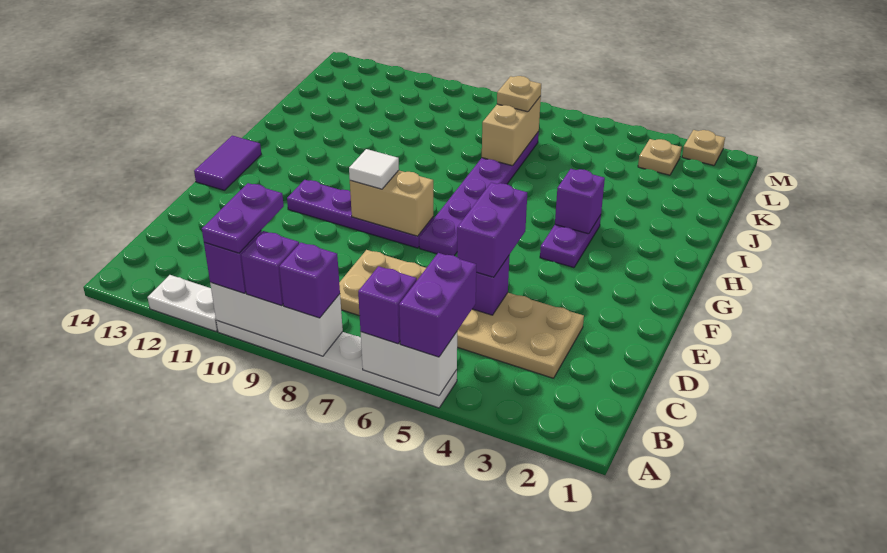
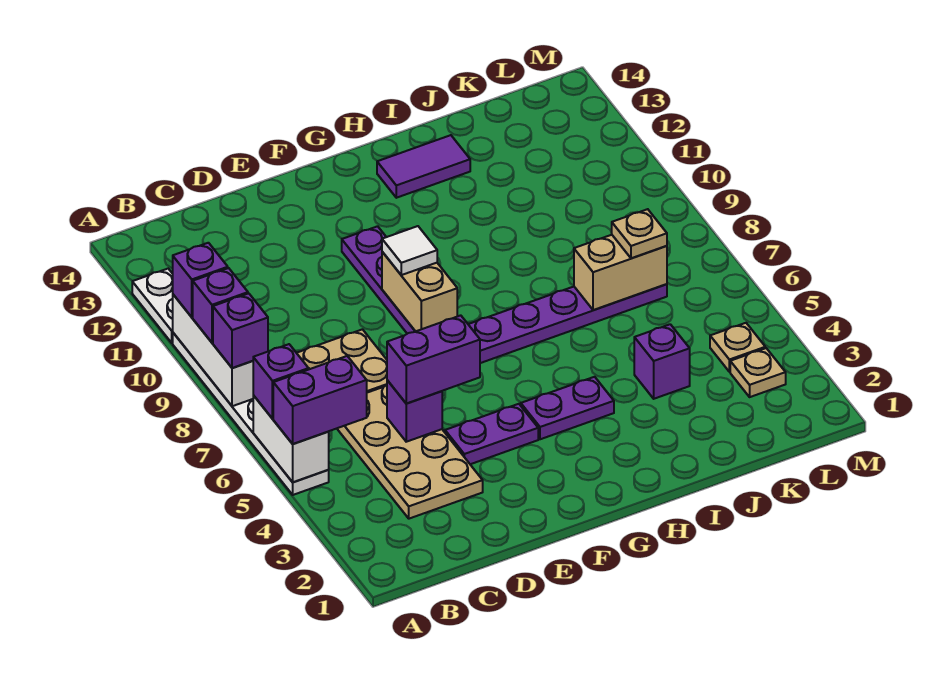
purple 1x2 plate [202,183,284,253] -> purple 1x2 plate moved to [445,404,538,464]
purple 1x2 tile [194,136,261,190] -> purple 1x2 tile moved to [377,135,470,198]
purple 1x1 brick [555,169,605,234] -> purple 1x1 brick moved to [634,324,690,399]
tan 1x1 plate [682,130,725,165] -> tan 1x1 plate moved to [710,323,765,372]

